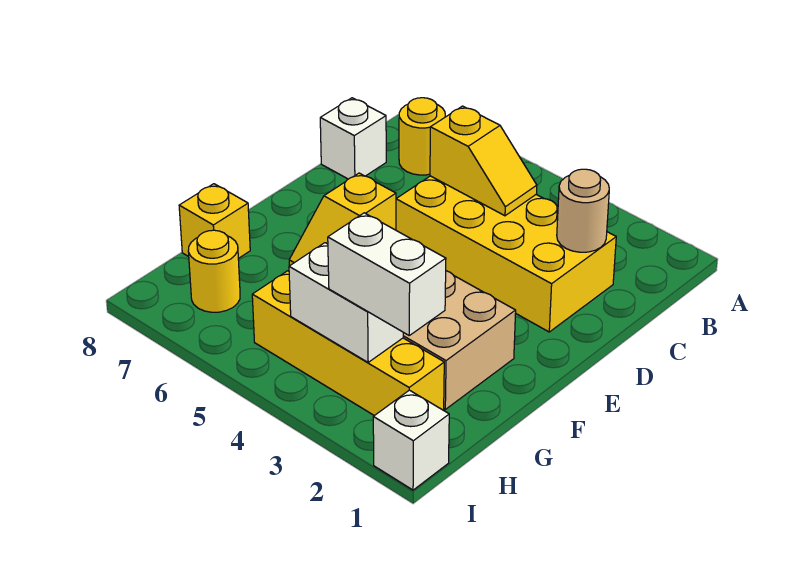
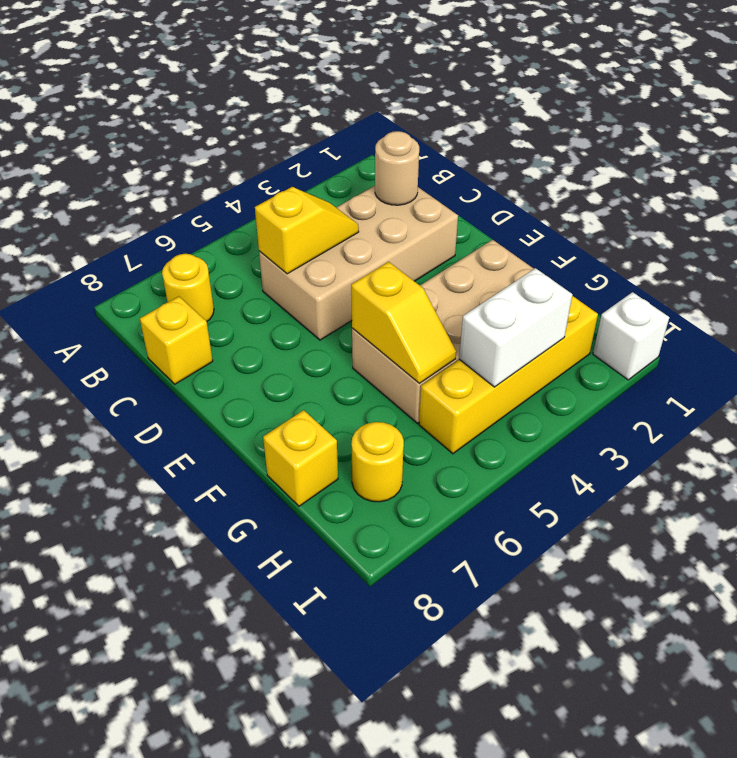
yellow 2x4 brick [396,176,616,332] -> tan 2x4 brick [259,186,458,340]
white 1x1 brick [320,98,386,179] -> yellow 1x1 brick [140,296,213,384]
white 1x2 brick [328,213,446,335] -> none

